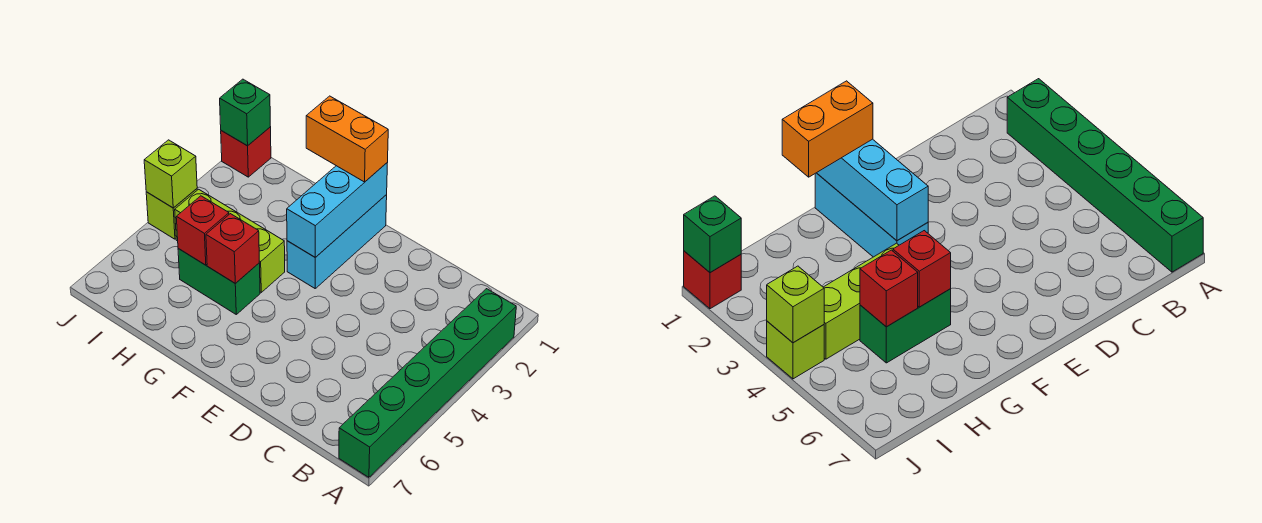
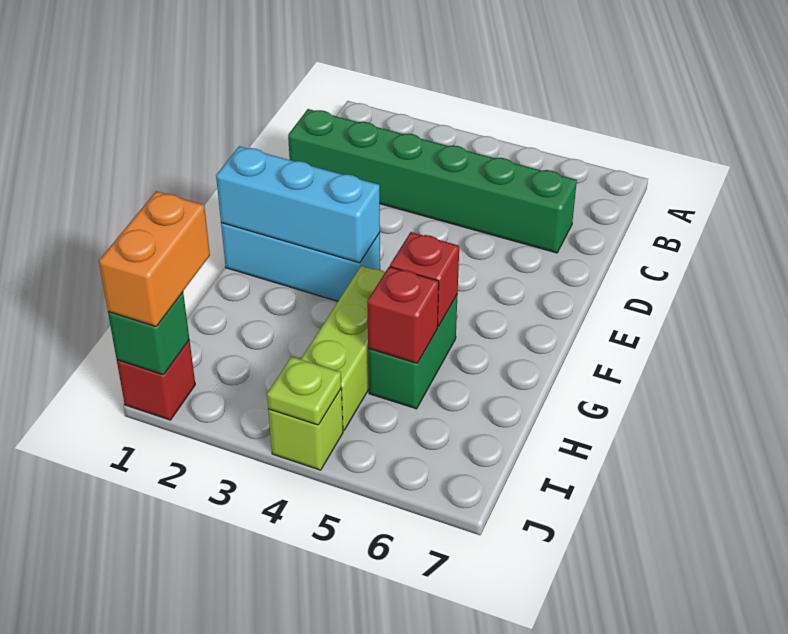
green 1x6 brick [339,289,516,477] -> green 1x6 brick moved to [288,109,577,253]
orange 1x2 brick [306,96,388,182] -> orange 1x2 brick moved to [99,191,210,327]
lime 1x1 brick [144,140,197,208] -> lime 1x1 plate [267,357,341,425]

